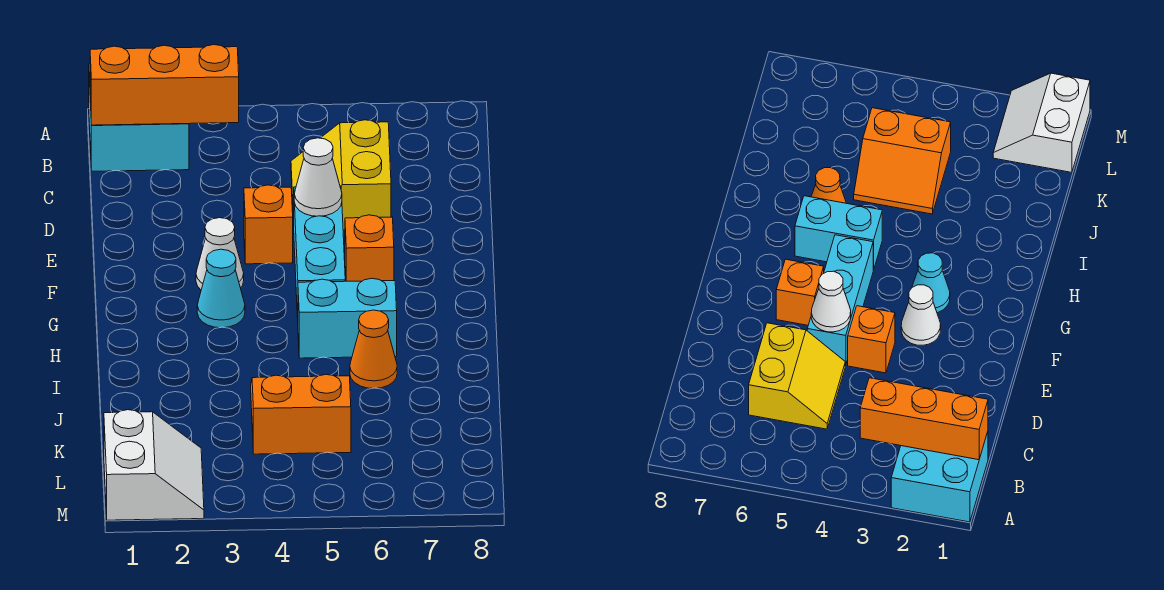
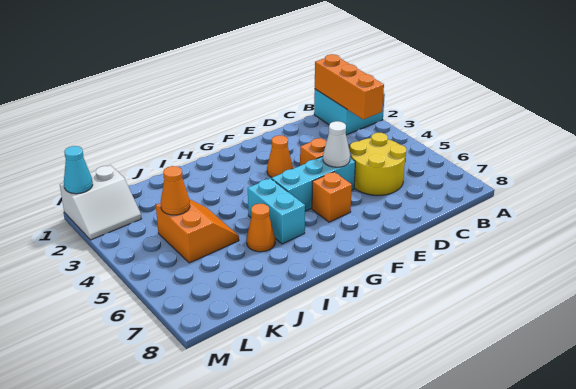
yellow 2x2 slope [291,120,391,231] -> yellow 2x2 round brick [350,133,407,195]
white 1x1 cone [196,218,244,290] -> orange 1x1 cone [267,135,293,177]
cyan 1x1 cone [197,249,245,328] -> cyan 1x1 cone moved to [64,146,93,194]
none -> orange 1x1 cone [161,166,190,215]

